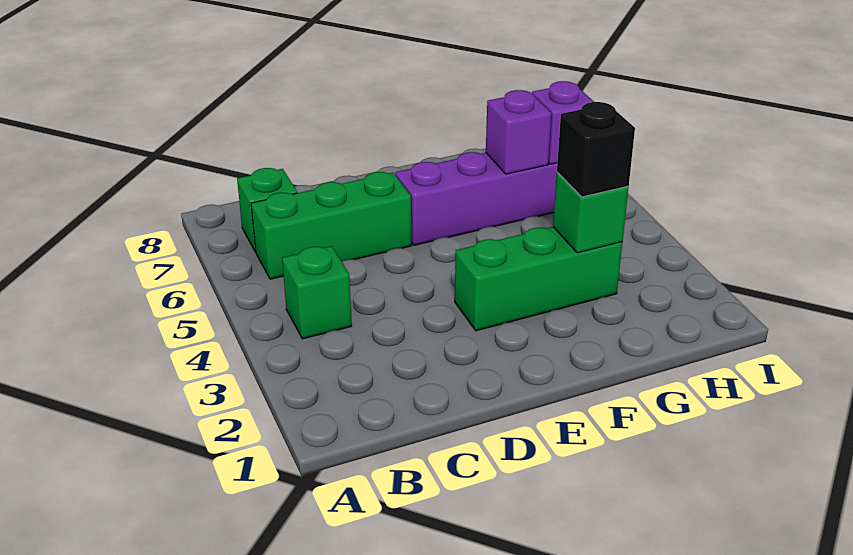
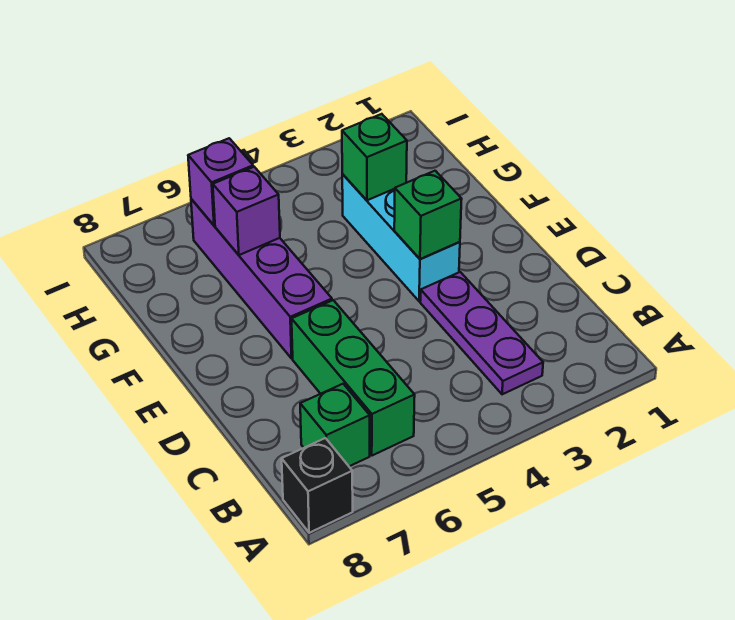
none -> purple 1x3 plate [420,272,543,394]
green 1x1 brick [282,246,352,339] -> green 1x1 brick moved to [394,171,462,259]
green 1x3 brick [455,227,622,331] -> cyan 1x3 brick [342,174,460,301]
black 1x1 brick [557,102,635,197] -> black 1x1 brick moved to [282,438,353,533]

